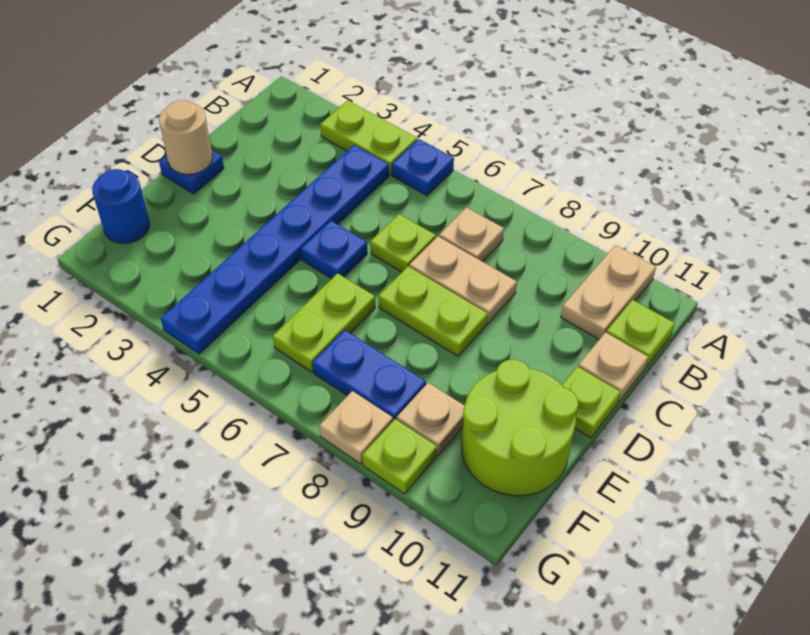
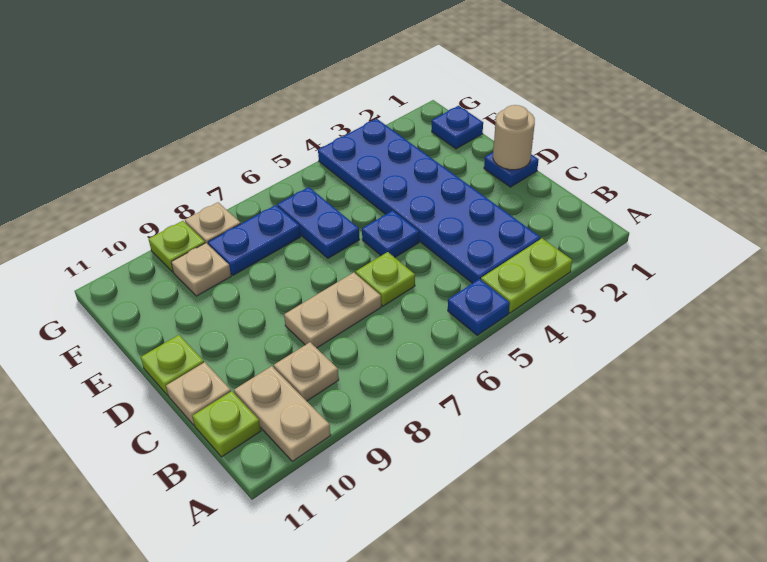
blue 1x6 plate [161,145,389,354] -> blue 2x6 plate [318,119,541,283]
tan 1x1 plate [439,207,504,262] -> tan 1x1 plate moved to [274,342,339,401]
lime 1x2 plate [378,266,488,356] -> none
lime 1x2 plate [273,273,375,372] -> blue 1x2 plate [277,187,360,258]
lime 2x2 round brick [462,359,578,496] -> none
blue 1x1 round brick [92,169,149,244] -> blue 1x1 plate [432,106,483,149]

